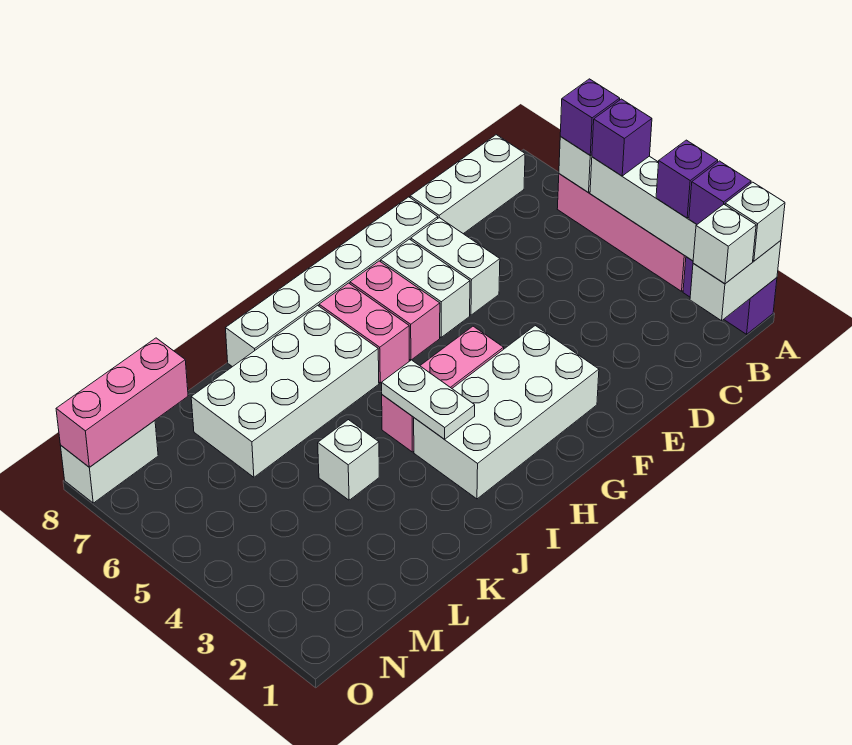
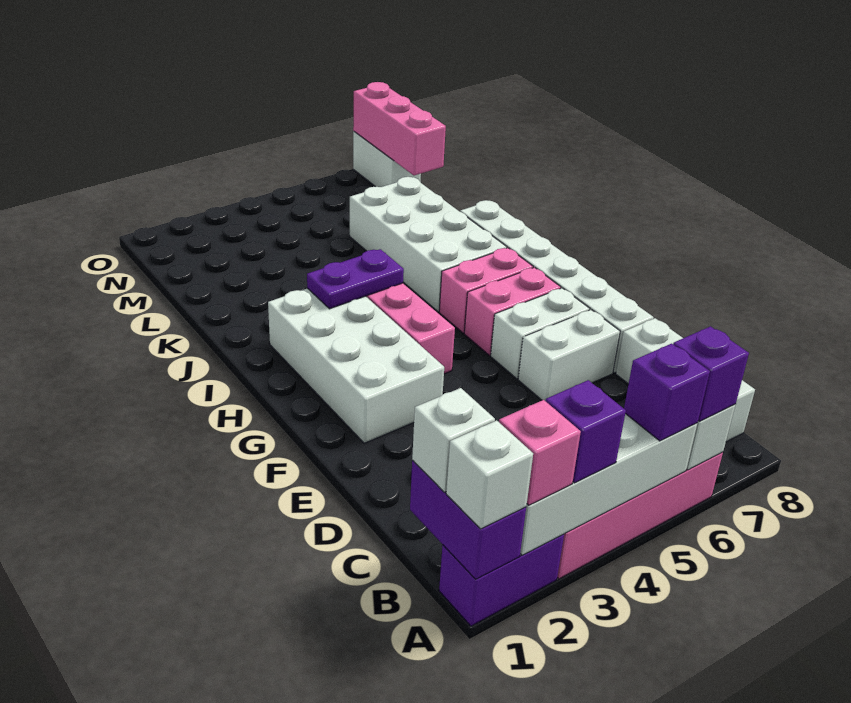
white 1x2 brick [690,241,781,321] -> purple 1x2 brick [410,461,526,579]
purple 1x1 brick [689,161,751,224] -> pink 1x1 brick [499,400,581,505]
white 1x2 plate [382,360,475,439] -> purple 1x2 plate [307,249,404,309]
white 1x1 brick [318,420,379,500] -> none

